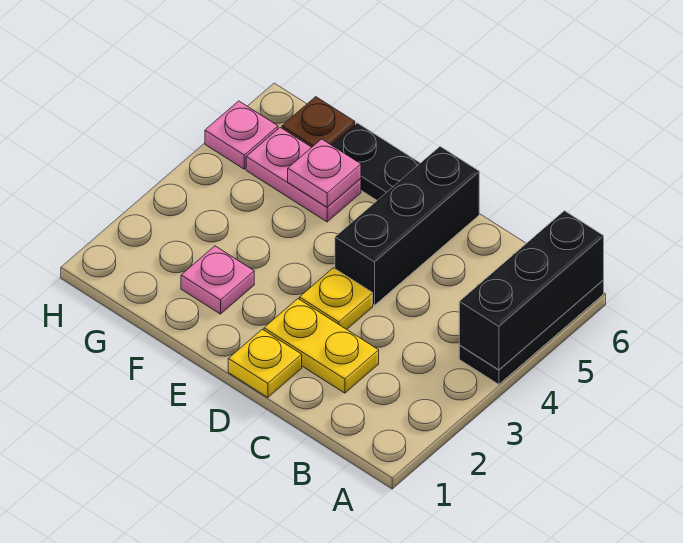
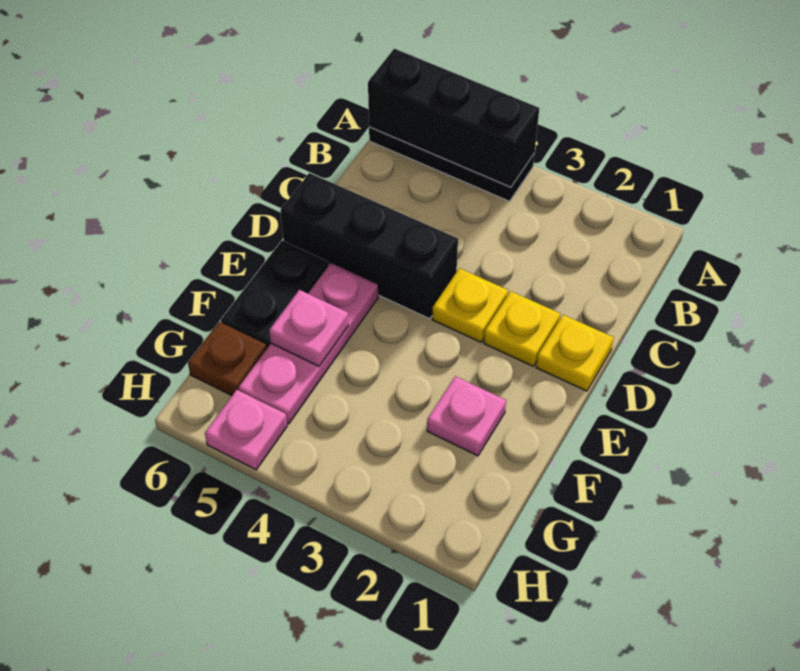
yellow 1x2 plate [264,299,379,393] -> yellow 1x1 plate [484,291,560,366]
pink 1x2 plate [246,127,361,222] -> pink 1x3 plate [238,263,378,424]

